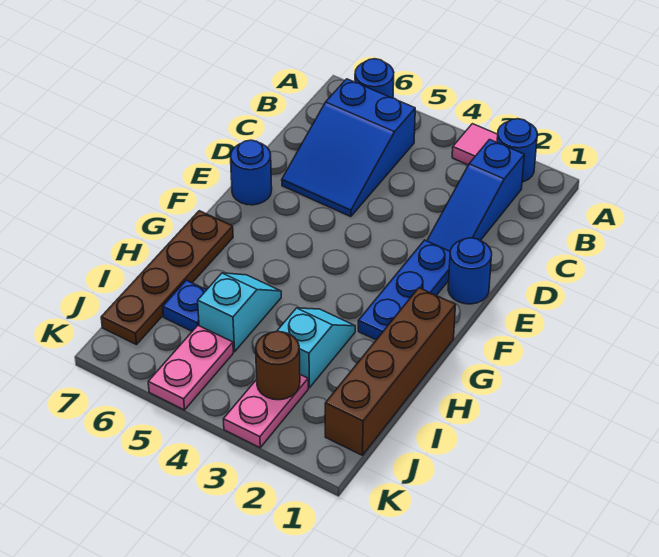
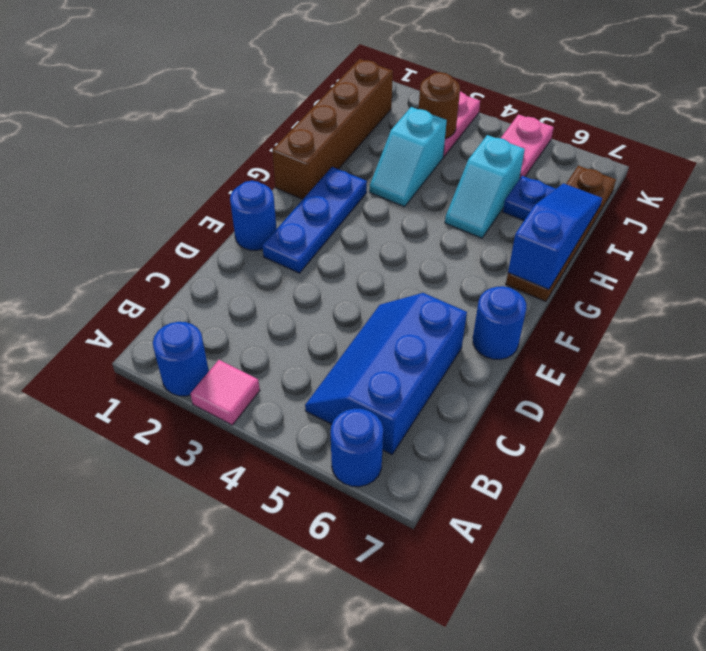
blue 1x3 slope [427,140,524,251] -> blue 1x3 slope moved to [508,183,602,290]
blue 2x3 slope [282,79,415,217] -> blue 2x3 slope turned to [305,293,467,454]

